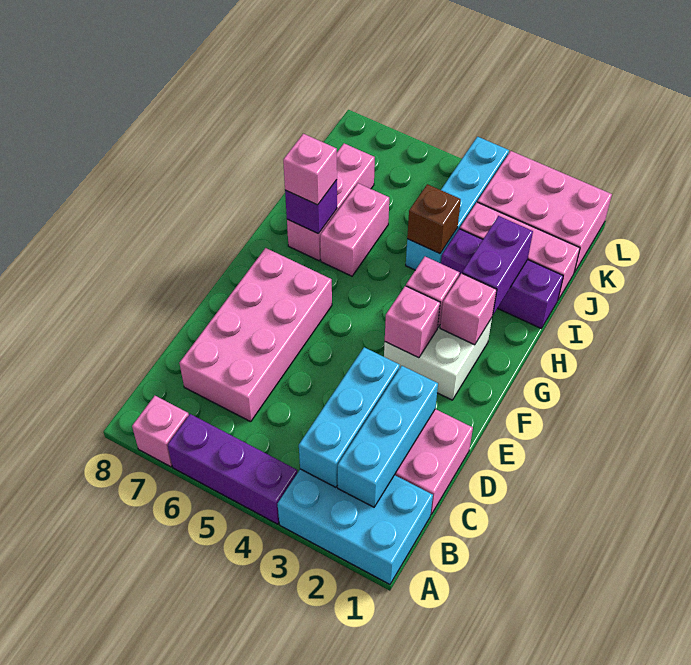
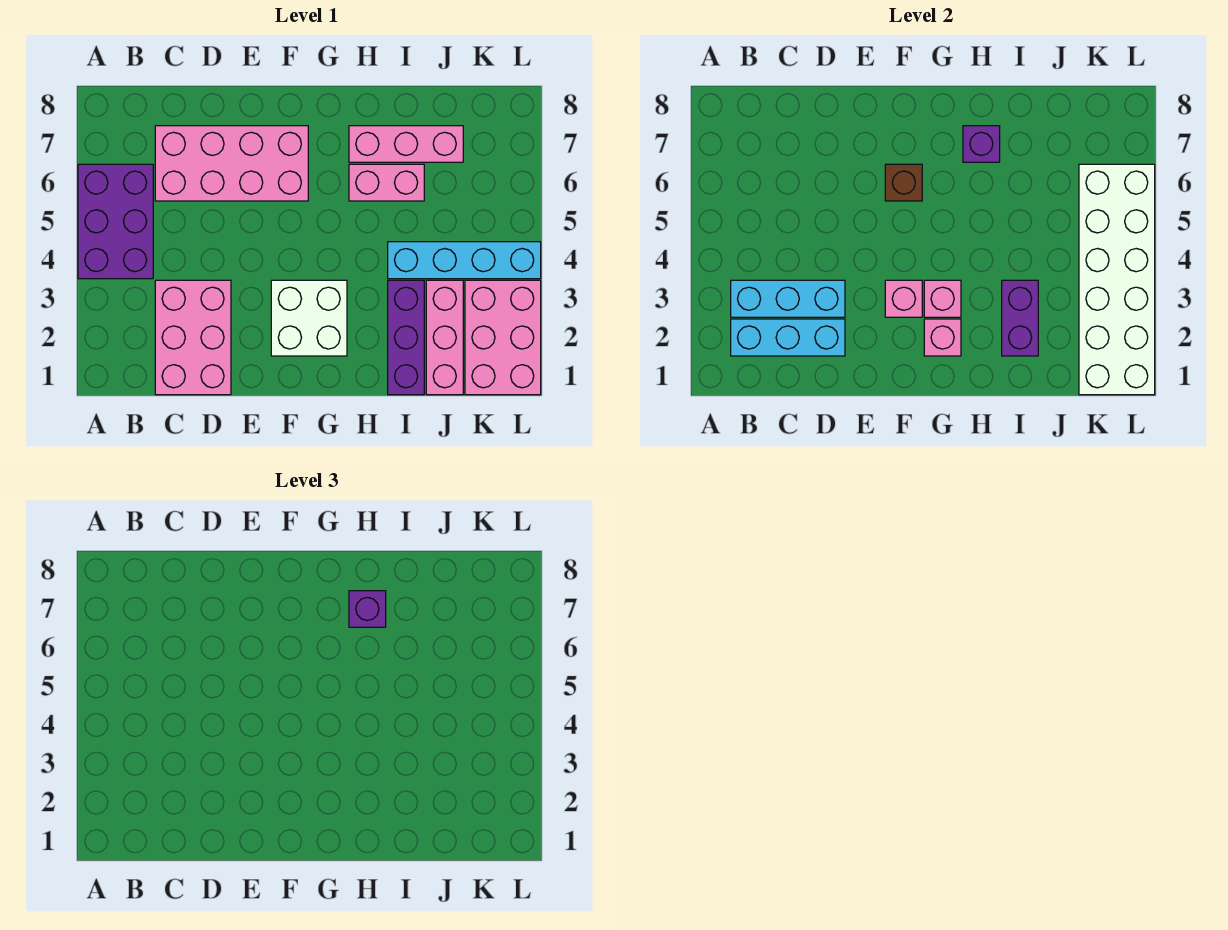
cyan 2x3 brick [278,469,433,584] -> none
purple 1x3 brick [168,414,297,524] -> purple 2x3 brick [78,164,153,279]
pink 1x1 brick [132,396,189,467] -> none
purple 1x2 brick [462,216,533,314] -> purple 1x2 brick turned to [1002,280,1038,356]
pink 1x1 brick [283,134,337,205] -> purple 1x1 brick [349,591,386,627]
brown 1x1 brick [407,184,461,254] -> brown 1x1 brick moved to [885,164,922,201]
none -> white 2x6 brick [1079,164,1155,395]

